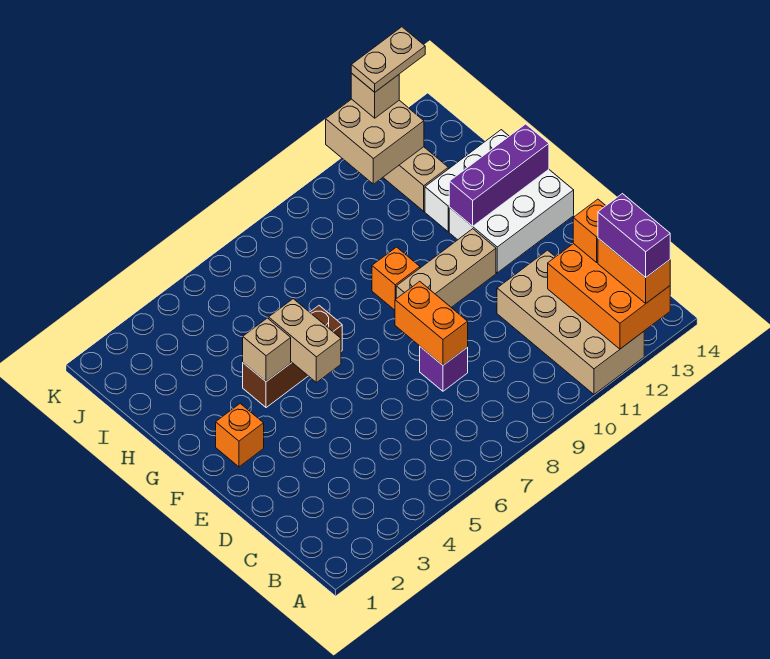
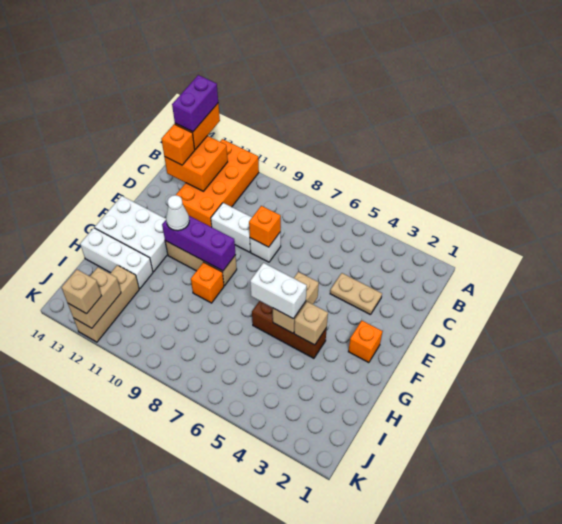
tan 2x4 brick [497,250,644,394] -> orange 2x4 brick [176,139,259,227]
orange 2x3 brick [548,243,670,349] -> orange 2x2 brick [165,136,228,191]
purple 1x1 brick [420,347,468,391] -> white 1x1 brick [250,232,281,262]
orange 1x2 brick [395,281,468,365] -> orange 1x1 brick [249,206,281,247]
none -> white 1x2 brick [211,203,252,252]
none -> white 1x1 cone [166,195,189,231]
none -> white 1x2 brick [250,263,307,319]
purple 1x3 brick [449,124,549,226] -> purple 1x3 brick moved to [162,216,236,271]
tan 2x2 brick [326,99,424,184] -> tan 1x2 brick [68,267,121,328]
tan 1x2 plate [351,27,425,92] -> tan 1x2 plate moved to [330,273,382,315]

